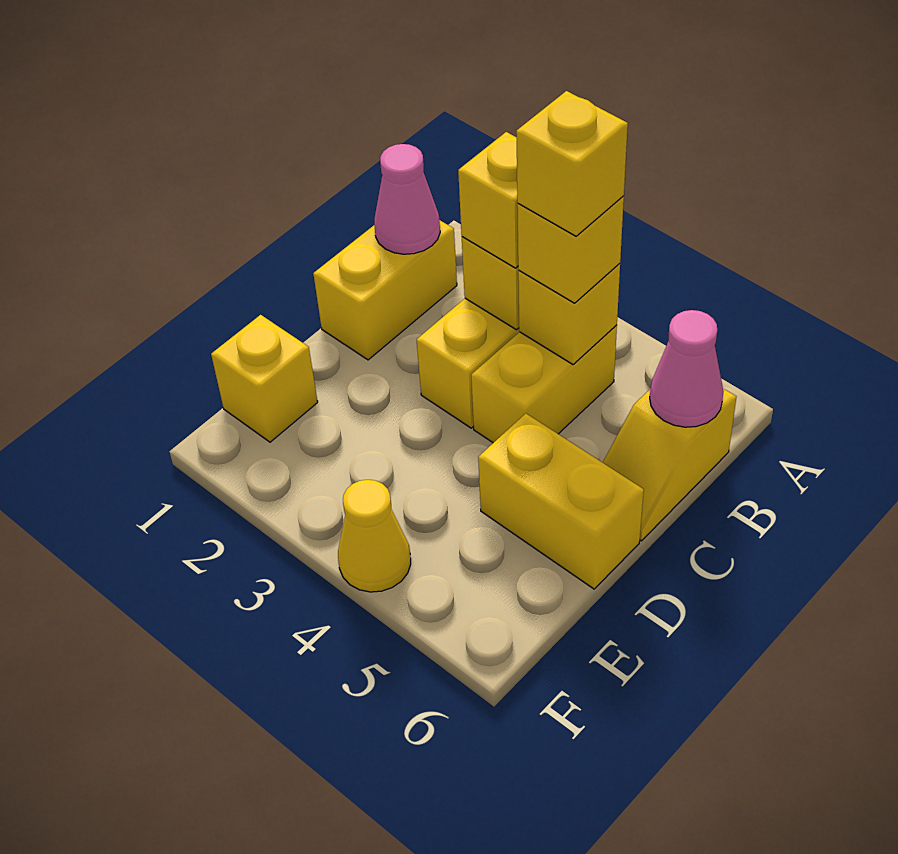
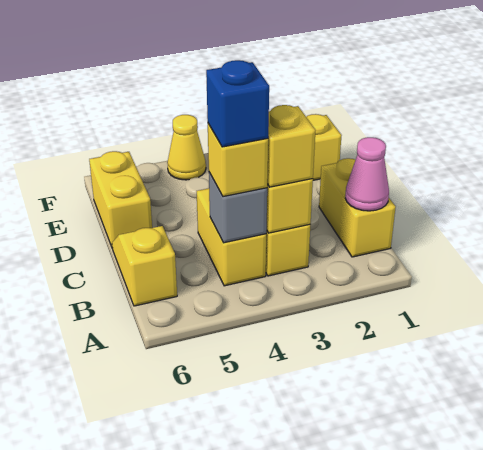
yellow 1x1 brick [518,264,620,365] -> grey 1x1 brick [209,172,267,243]
yellow 1x1 brick [516,91,628,236] -> blue 1x1 brick [206,60,269,147]
pink 1x1 cone [650,310,724,427] -> none
yellow 1x2 brick [478,413,644,589] -> yellow 1x2 brick turned to [89,151,152,249]

